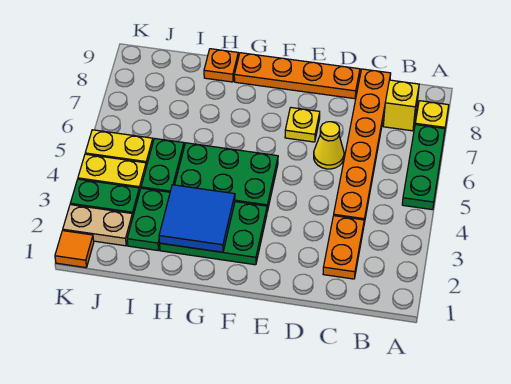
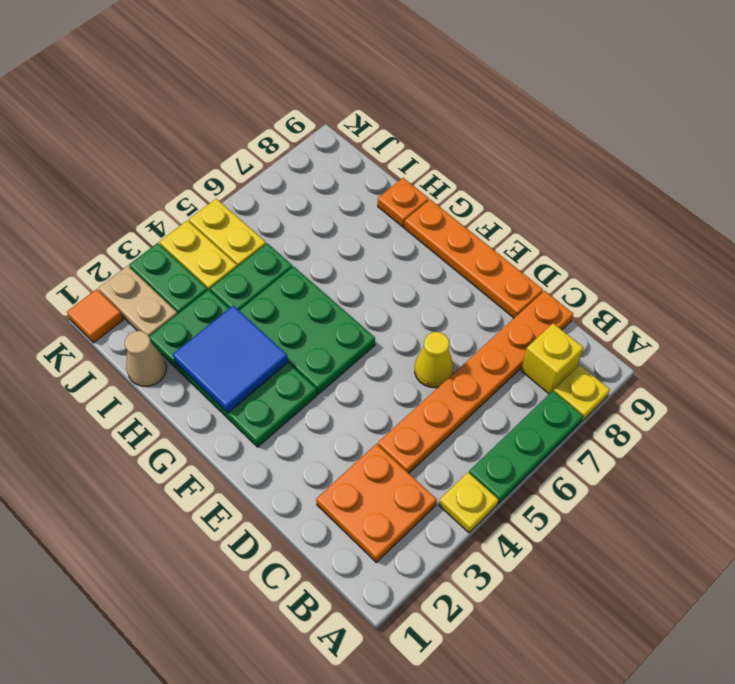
orange 1x2 plate [323,216,364,279] -> orange 2x2 plate [316,444,437,562]
yellow 1x1 plate [285,108,320,142] -> yellow 1x1 plate moved to [439,472,499,533]
none -> tan 1x1 cone [125,331,166,386]

